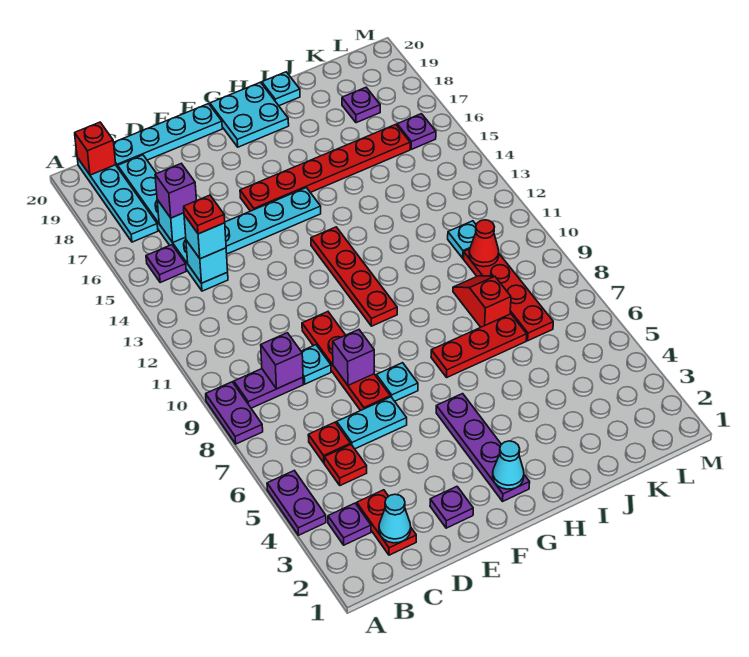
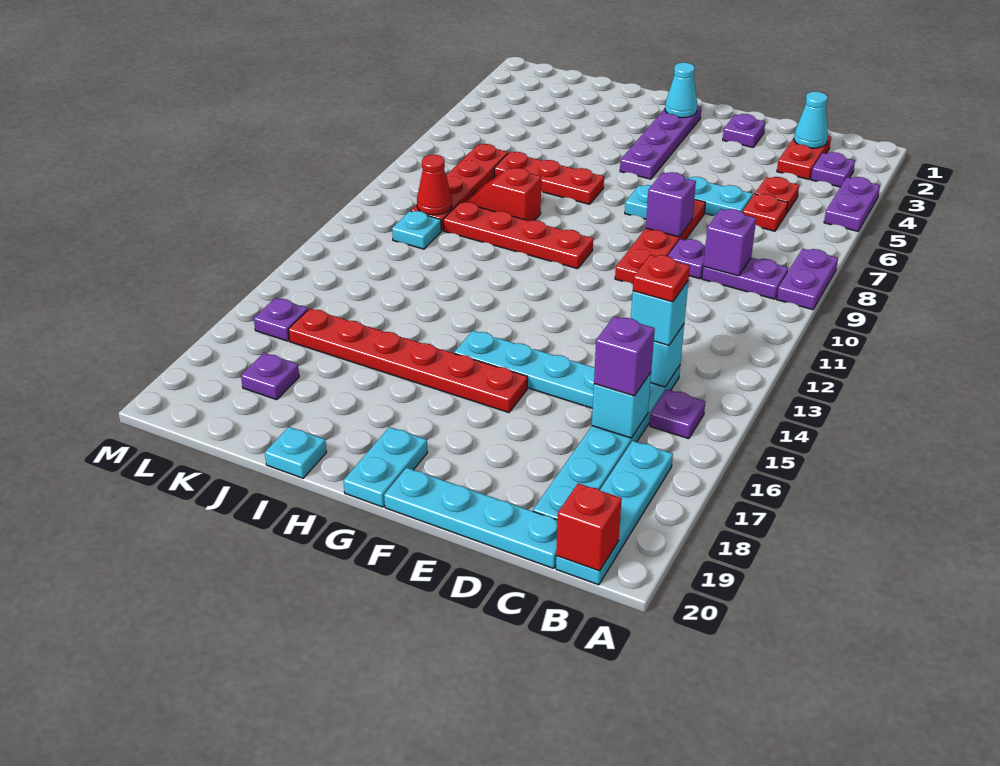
cyan 1x1 plate [301,345,331,384] -> purple 1x1 plate [668,239,706,279]
red 1x4 plate [311,227,397,326] -> red 1x4 plate turned to [443,202,593,269]
cyan 2x2 plate [210,82,289,147] -> cyan 1x2 plate [343,427,428,507]
red 1x2 slope [453,276,511,327] -> red 1x2 slope turned to [466,168,541,221]

